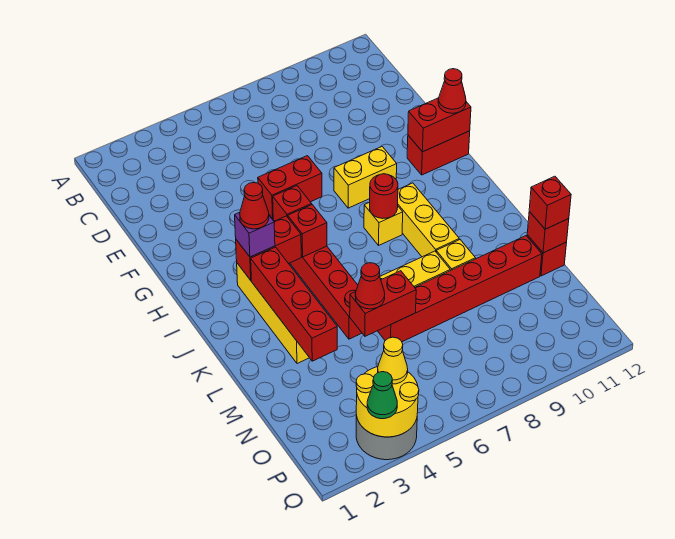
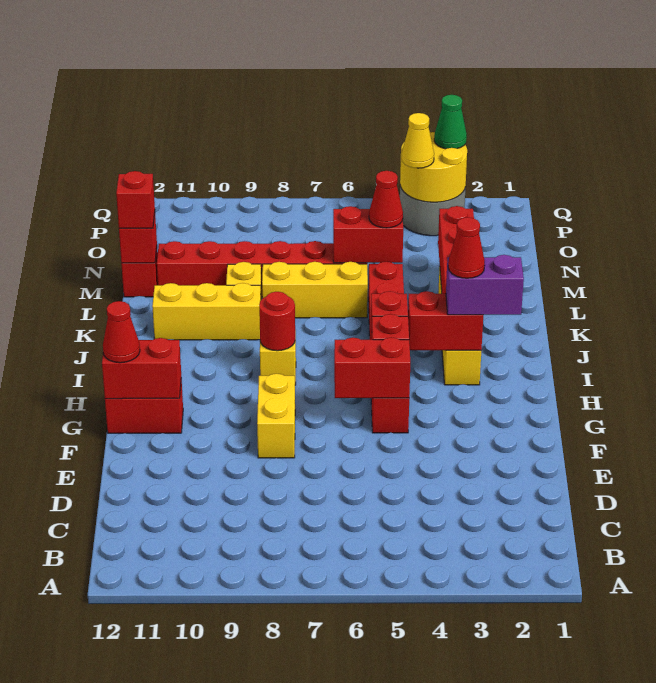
yellow 1x2 brick [334,147,397,208] -> yellow 1x2 brick turned to [257,374,295,458]
purple 1x1 brick [235,212,275,257] -> purple 1x2 brick [446,255,524,315]
yellow 1x3 brick [398,183,459,257] -> yellow 1x3 brick turned to [152,283,261,340]

